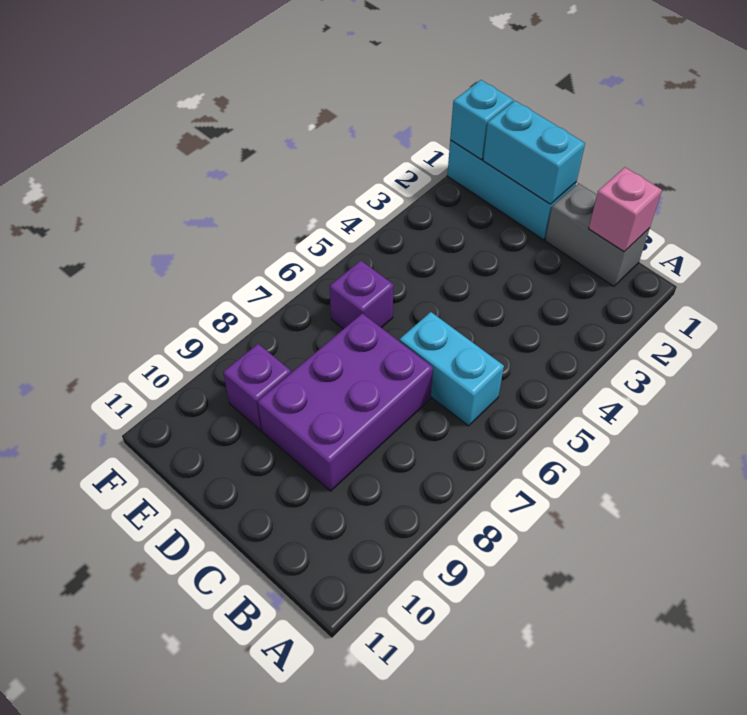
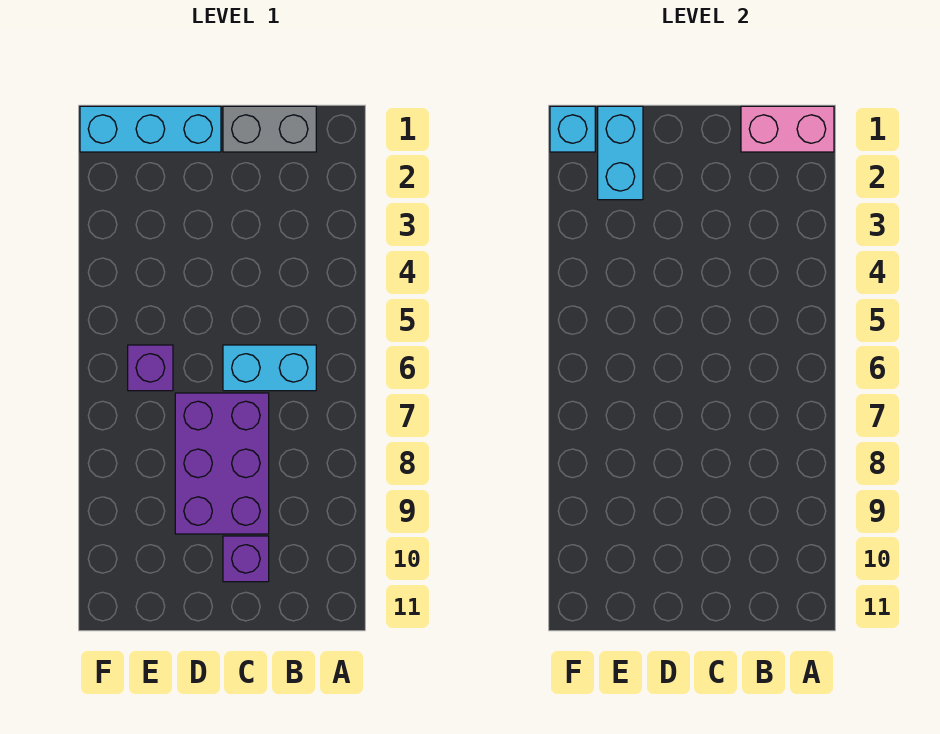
pink 1x1 brick [589,167,662,252] -> pink 1x2 brick [741,106,834,152]
cyan 1x2 brick [483,101,585,204] -> cyan 1x2 brick turned to [598,106,643,200]
purple 1x1 brick [223,344,291,431] -> purple 1x1 brick moved to [223,536,269,582]

